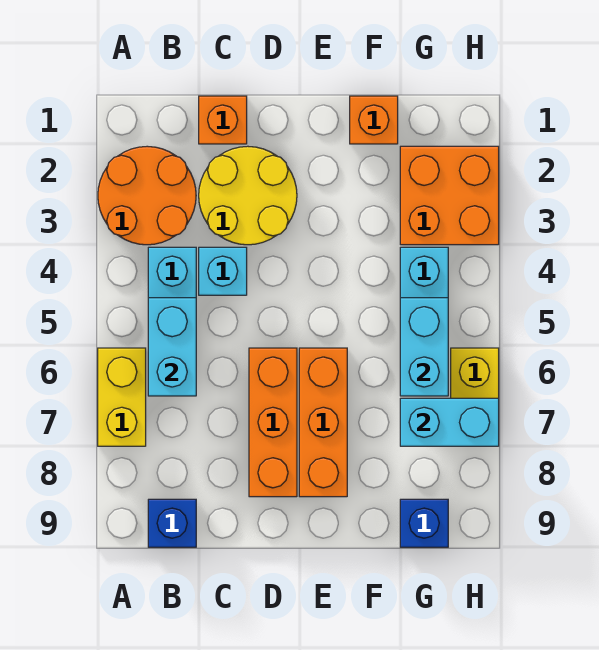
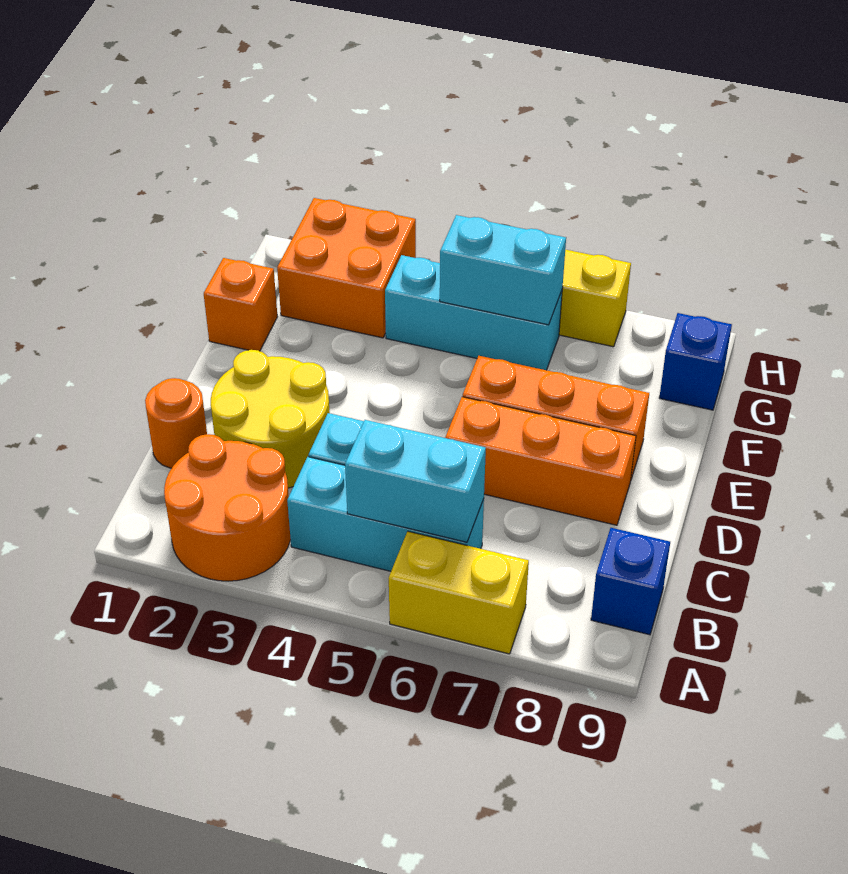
orange 1x1 brick [199,96,247,144] -> orange 1x1 round brick [145,378,207,468]
cyan 1x2 brick [400,398,499,446] -> none

